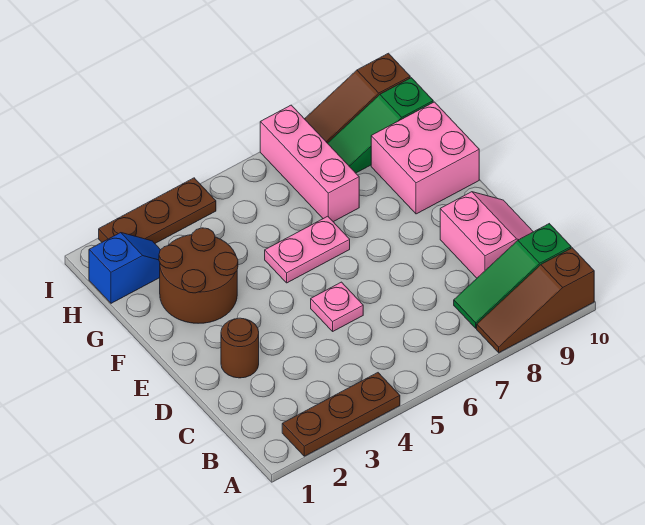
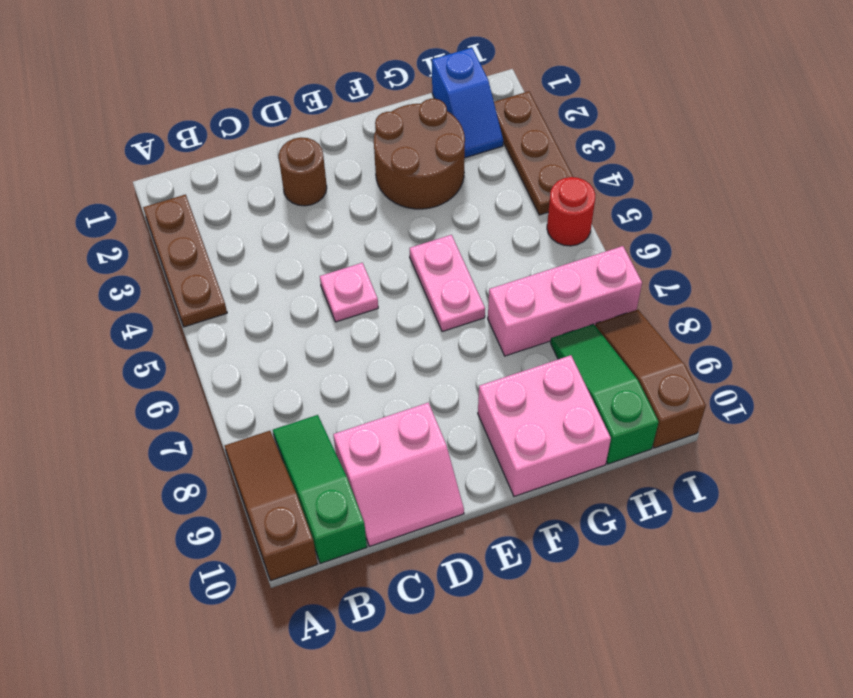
none -> red 1x1 round brick [547,177,595,246]

